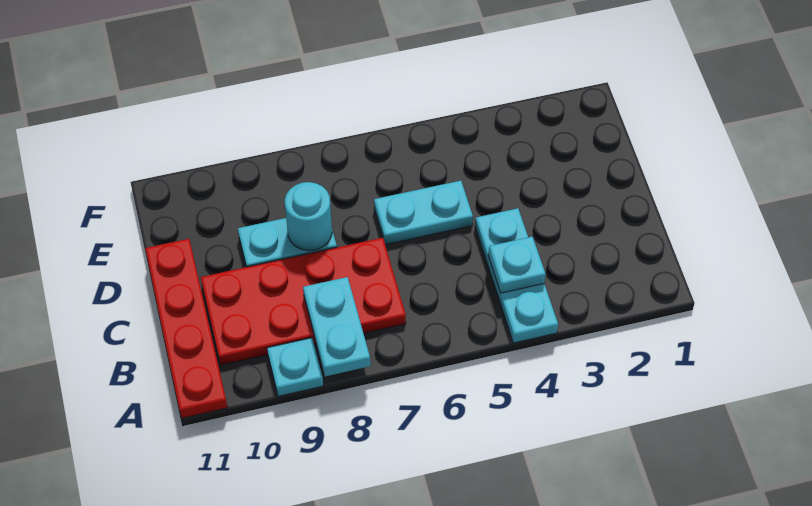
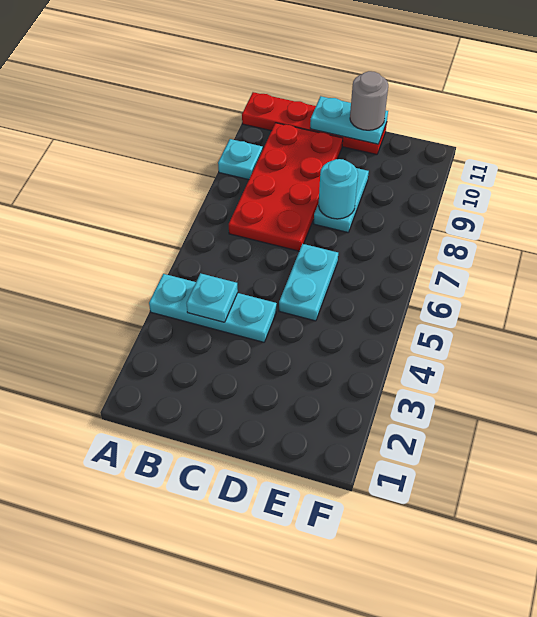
cyan 1x2 plate [303,277,370,376] -> cyan 1x2 plate moved to [310,96,388,144]
none -> grey 1x1 round brick [350,71,388,130]

